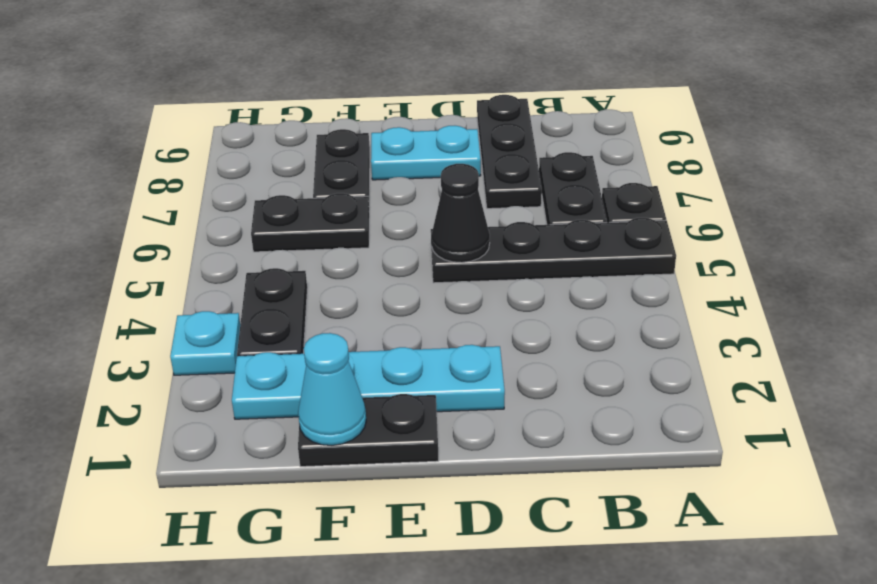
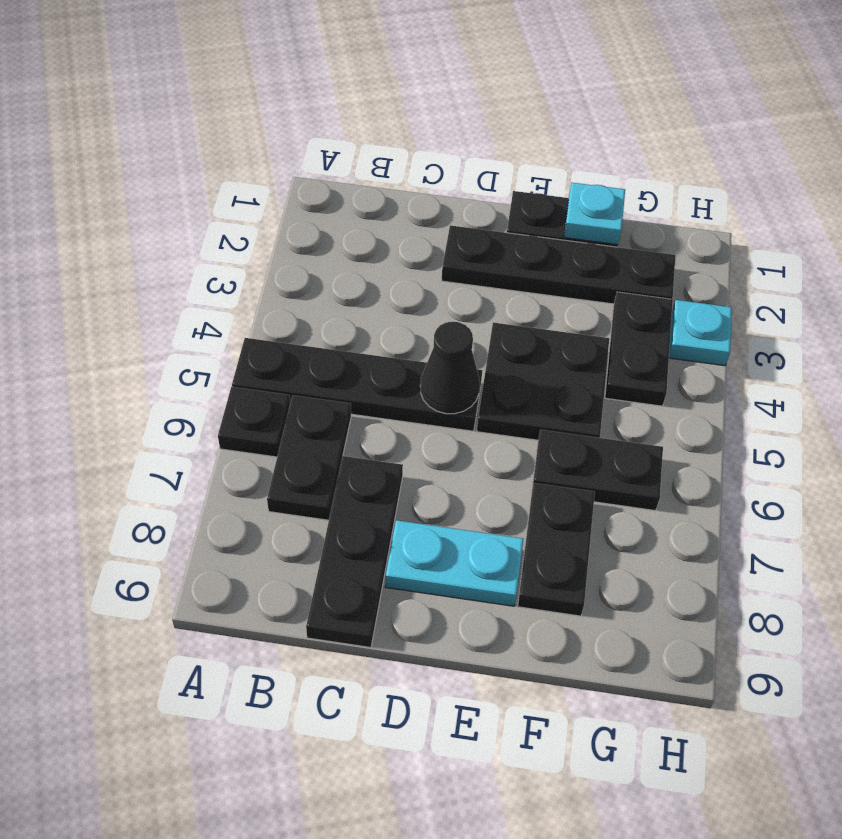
cyan 1x4 plate [232,345,505,419] -> black 1x4 plate [442,225,675,304]
none -> black 2x2 plate [477,323,609,440]
cyan 1x1 cone [298,333,366,445] -> cyan 1x1 plate [564,183,625,245]

